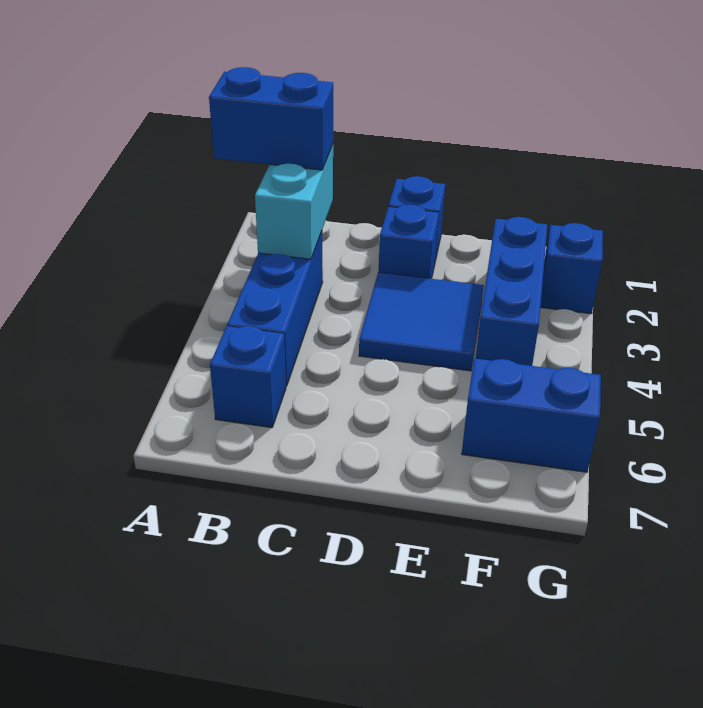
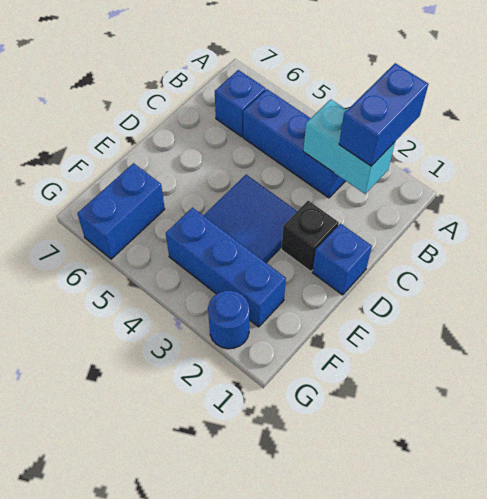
blue 1x1 brick [379,205,439,279] -> black 1x1 brick [281,201,339,271]
blue 1x1 brick [540,223,603,314] -> blue 1x1 round brick [208,291,250,349]

